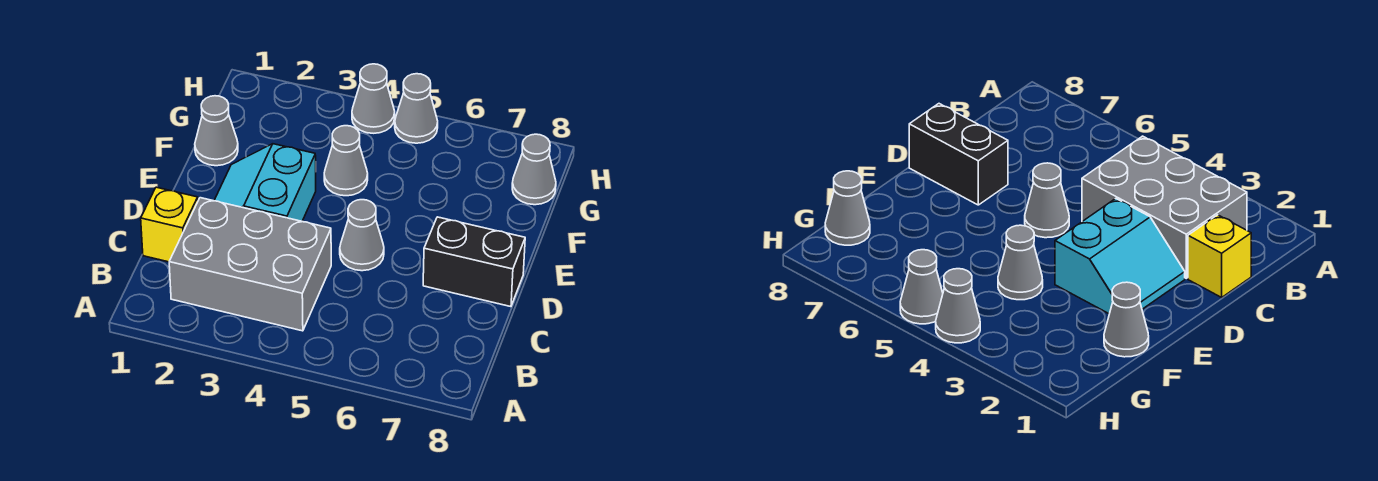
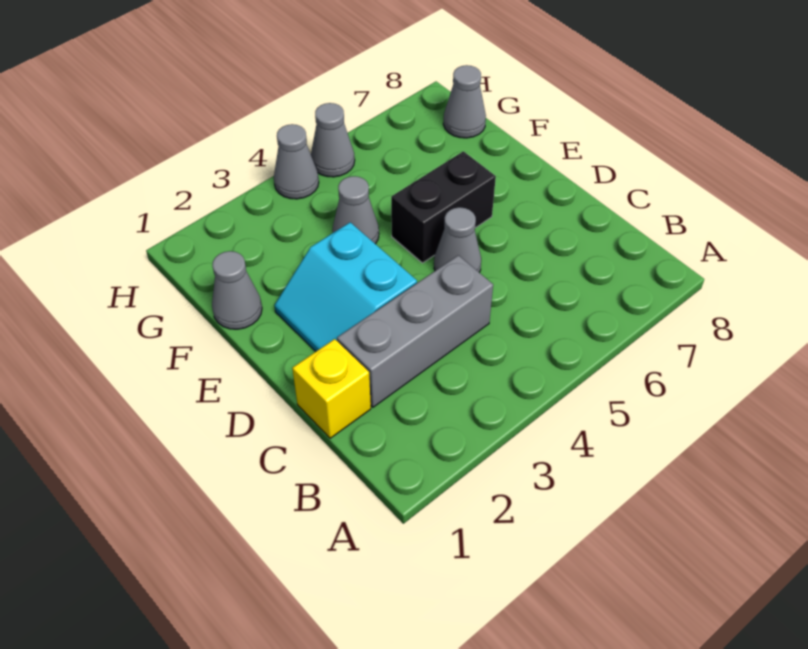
grey 2x3 brick [169,198,331,331] -> grey 1x3 brick [337,255,493,407]
black 1x2 brick [423,217,525,307] -> black 1x2 brick moved to [391,151,496,263]

